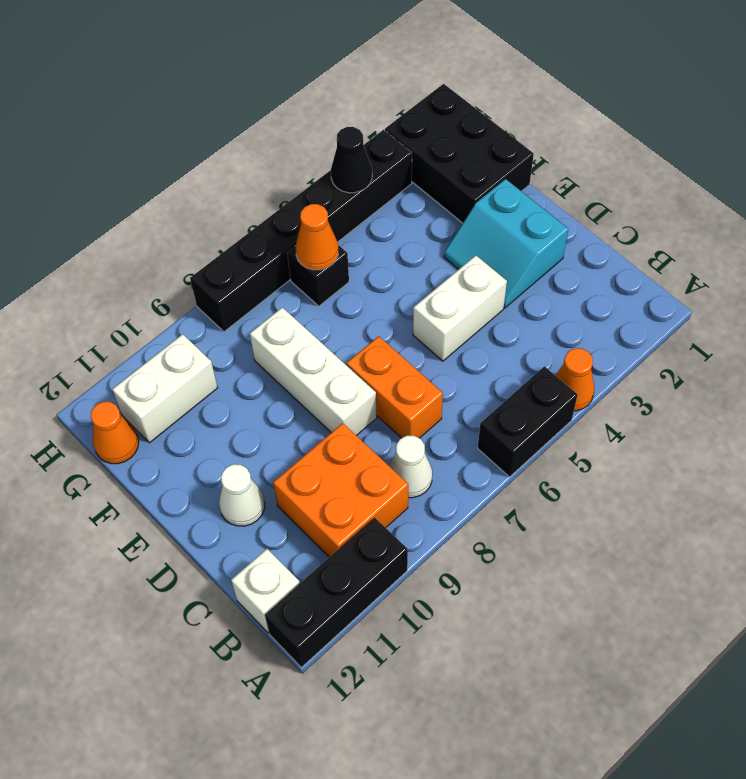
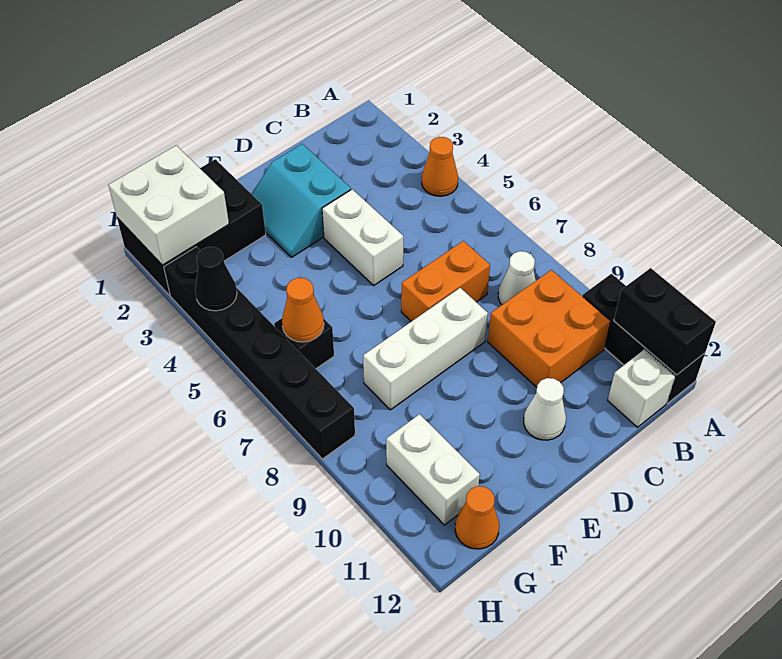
black 1x2 brick [478,366,578,477] -> black 1x2 brick moved to [614,268,716,375]
cyan 2x2 slope [444,179,568,308] -> cyan 2x2 slope turned to [252,144,351,257]
none -> white 2x2 brick [108,145,229,265]

